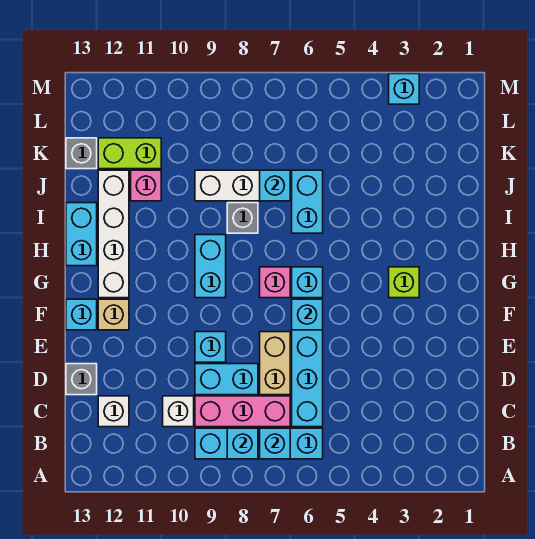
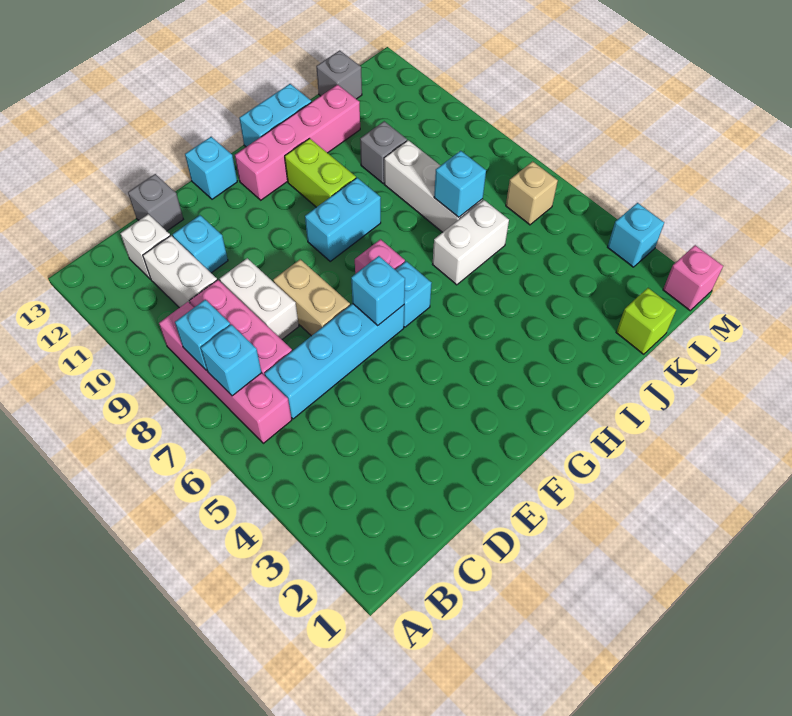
cyan 1x4 brick [195,428,323,459] -> pink 1x4 brick [159,302,292,443]
white 1x1 brick [163,396,194,427] -> white 1x2 brick [143,236,217,308]
tan 1x2 brick [260,332,290,395] -> tan 1x2 brick turned to [273,259,350,336]
cyan 1x2 brick [195,364,258,395] -> white 1x2 brick [220,258,299,339]
cyan 1x1 brick [195,332,226,362] -> cyan 1x1 brick moved to [173,215,228,273]
tan 1x1 brick [98,299,129,330] -> tan 1x1 brick moved to [506,161,558,225]
lime 1x1 brick [389,267,419,298] -> lime 1x1 brick moved to [616,288,676,354]
white 1x4 brick [98,170,129,298] -> pink 1x4 brick [235,85,360,200]
cyan 1x2 brick [292,170,323,233] -> white 1x2 brick [433,200,509,285]
grey 1x1 brick [227,203,258,233] -> grey 1x1 brick moved to [360,121,407,183]
pink 1x1 brick [131,170,161,201] -> pink 1x1 brick moved to [663,245,723,311]
lime 1x2 brick [98,138,161,169] -> lime 1x2 brick moved to [285,138,356,207]

